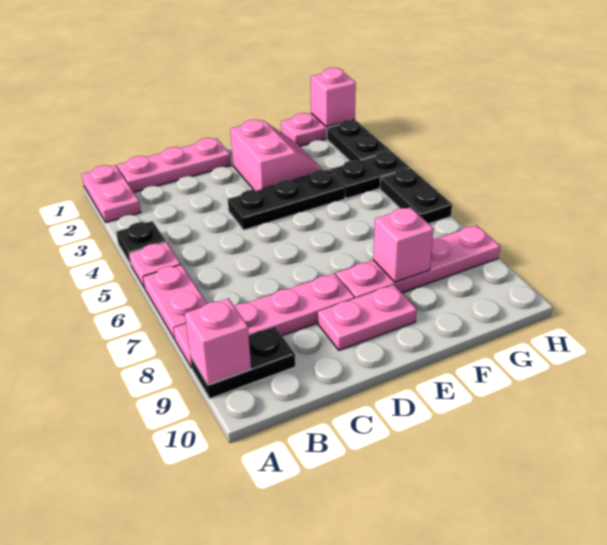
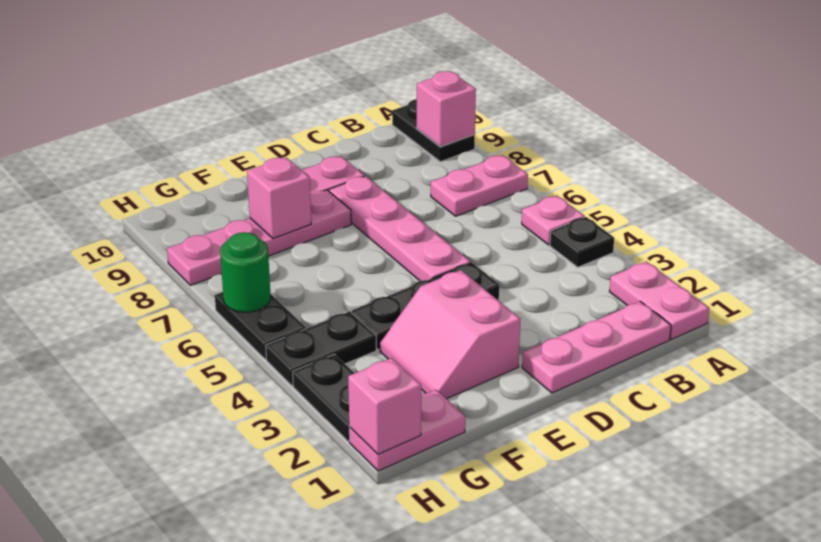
pink 1x2 plate [143,265,207,339] -> pink 1x2 plate turned to [431,155,528,216]
pink 1x4 plate [174,274,355,368] -> pink 1x4 plate turned to [329,176,471,281]
black 1x2 plate [191,327,295,399] -> black 1x2 plate turned to [392,99,475,162]
none -> green 1x1 round brick [220,232,271,312]

